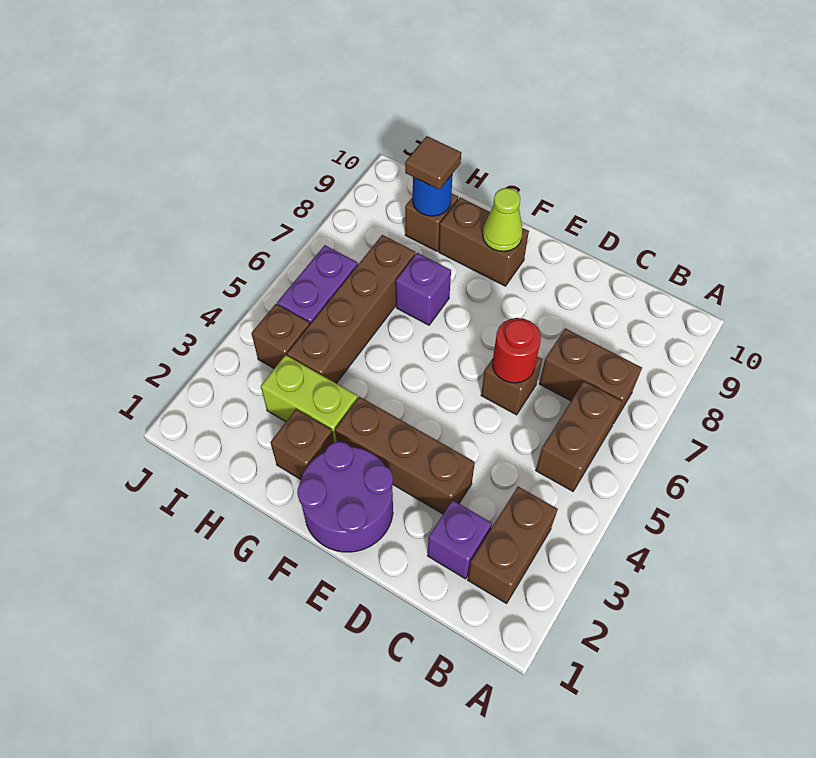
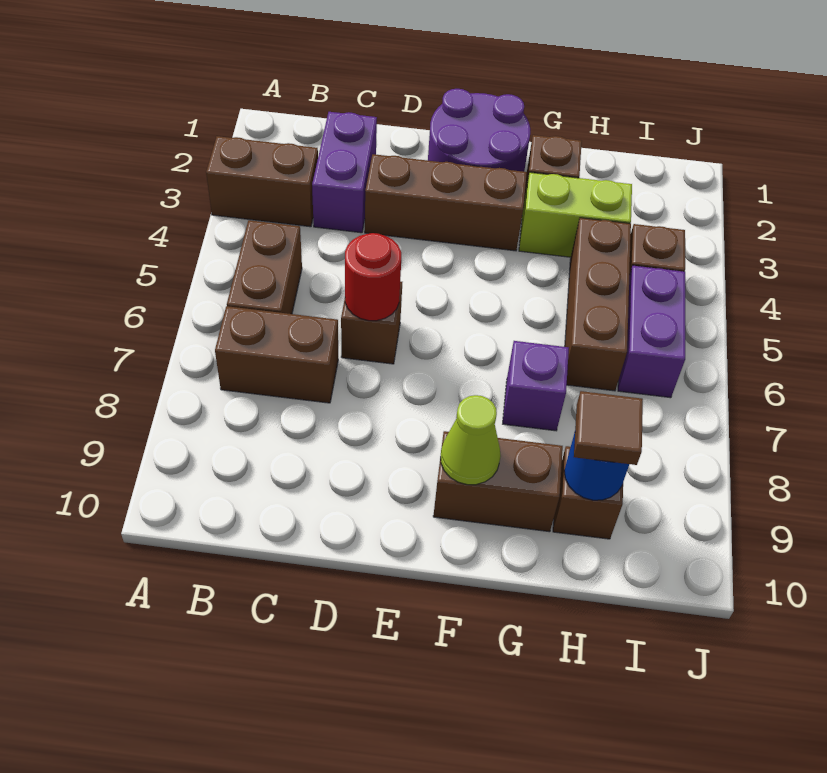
brown 1x2 brick [468,487,558,603] -> brown 1x2 brick turned to [206,136,318,227]
purple 1x1 brick [428,500,492,579] -> purple 1x2 brick [312,112,377,233]
brown 1x4 brick [287,235,415,383] -> brown 1x3 brick [565,218,631,391]

